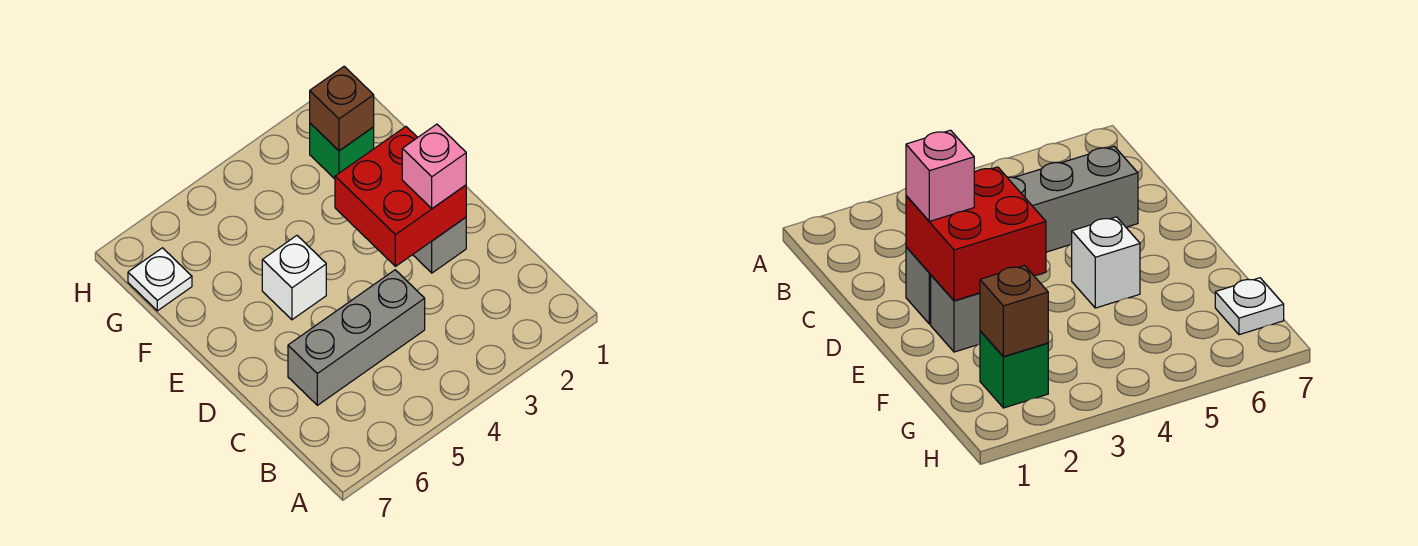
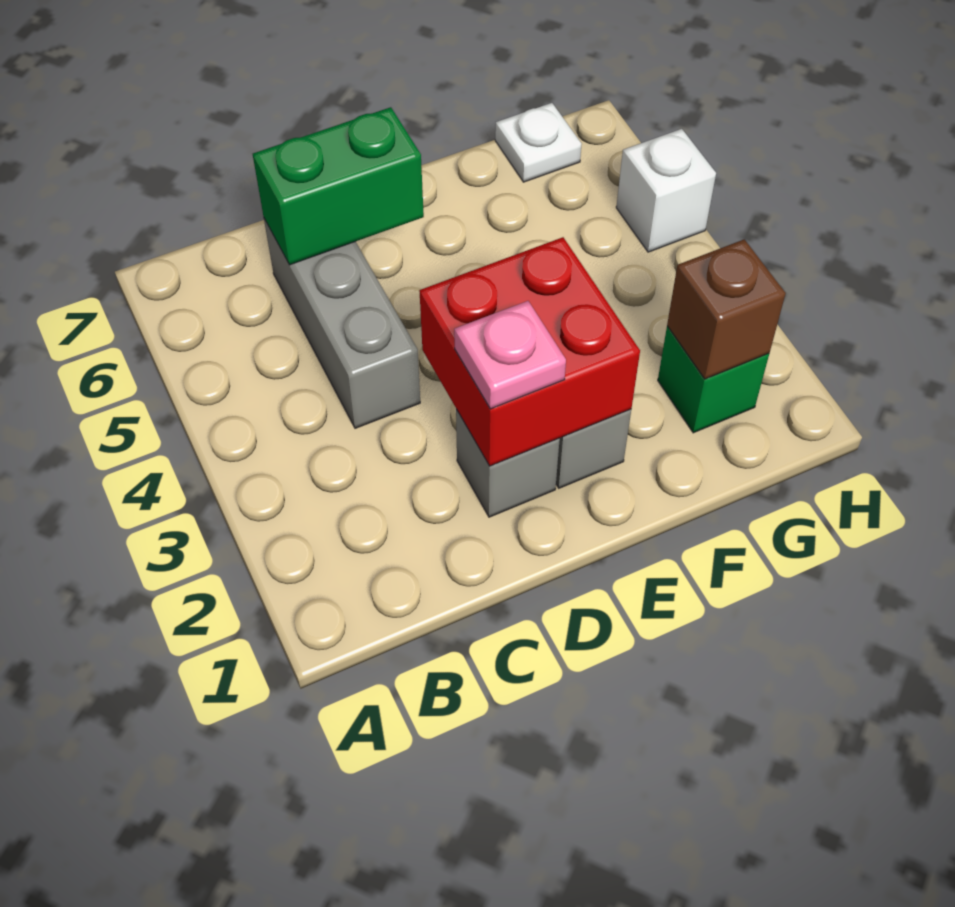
none -> green 1x2 brick [253,107,424,265]
pink 1x1 brick [402,124,466,209] -> pink 1x1 plate [454,301,566,409]
white 1x1 brick [262,236,326,320] -> white 1x1 brick moved to [616,129,716,252]

